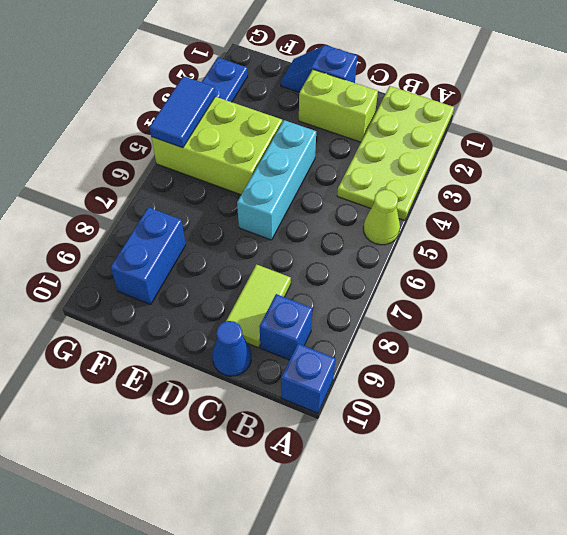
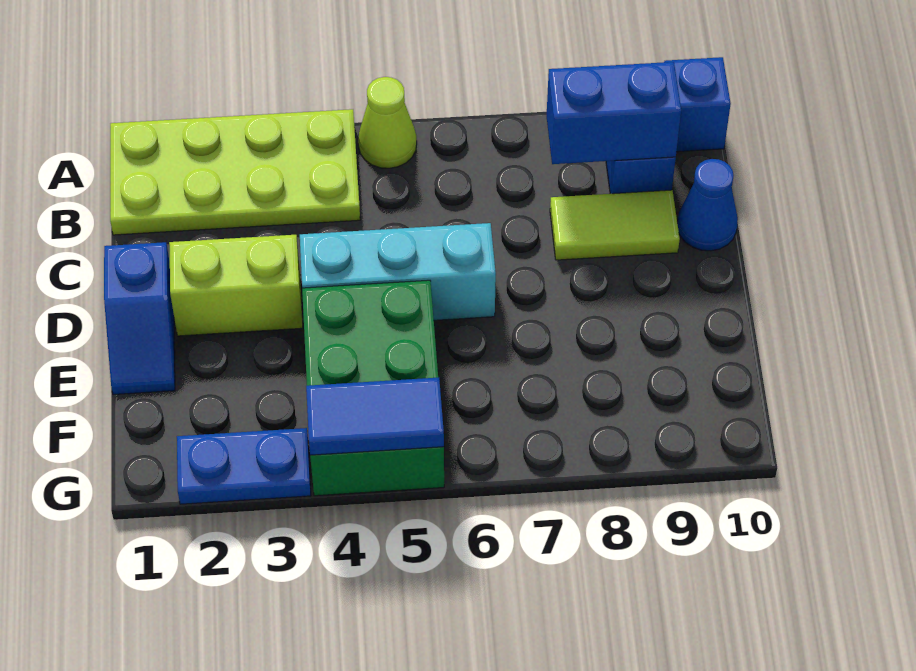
lime 1x2 brick [299,70,378,142] -> lime 1x2 brick turned to [169,235,303,336]
lime 2x3 brick [151,97,282,195] -> green 2x3 brick [302,280,444,496]
blue 1x2 brick [110,207,186,304] -> blue 1x2 brick moved to [547,62,681,164]

